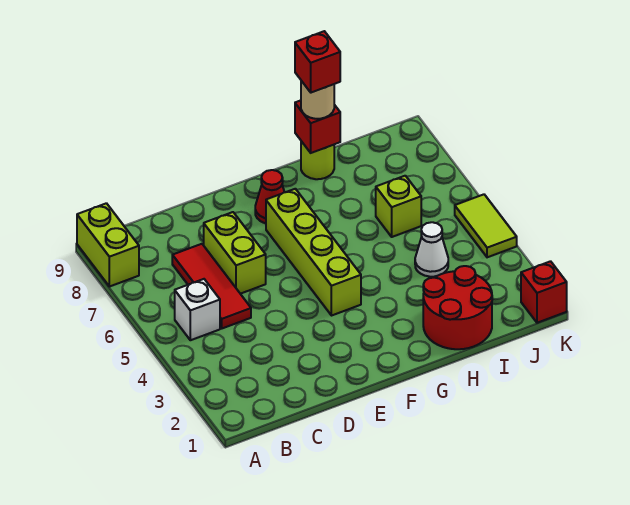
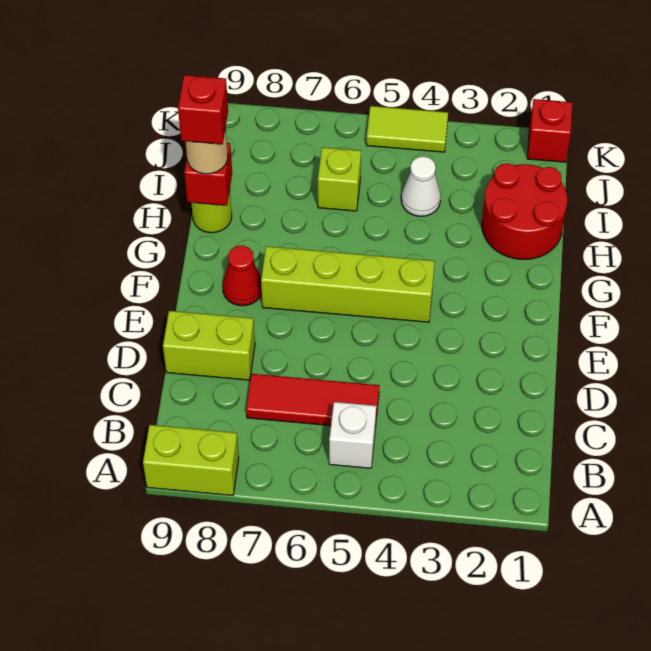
lime 1x2 brick [204,212,266,294] -> lime 1x2 brick moved to [163,311,255,380]

